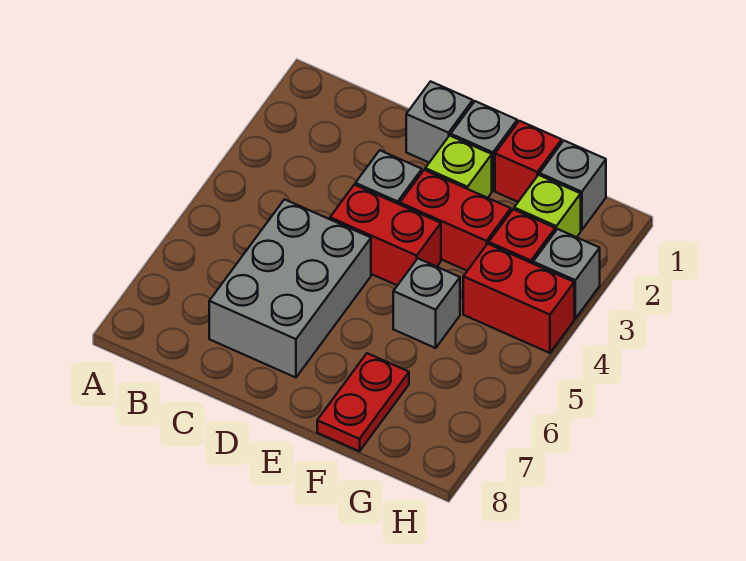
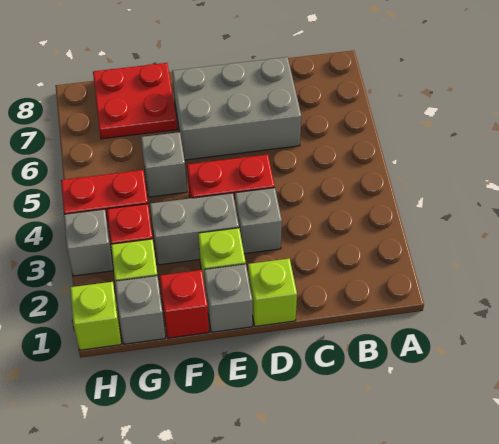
grey 2x3 brick [209,199,371,377] -> grey 2x3 brick turned to [172,57,301,160]
grey 1x1 brick [406,81,473,162] -> lime 1x1 brick [248,258,297,326]
red 1x2 brick [400,170,511,271] -> grey 1x2 brick [150,193,239,265]
red 1x2 plate [317,353,409,451] -> red 2x2 plate [93,63,177,139]
none -> lime 1x1 brick [70,282,121,350]

